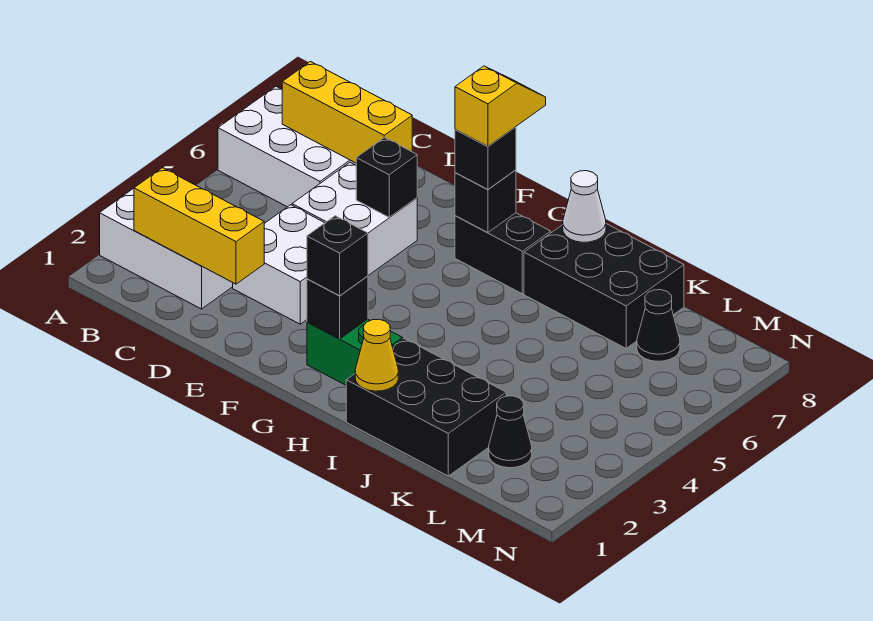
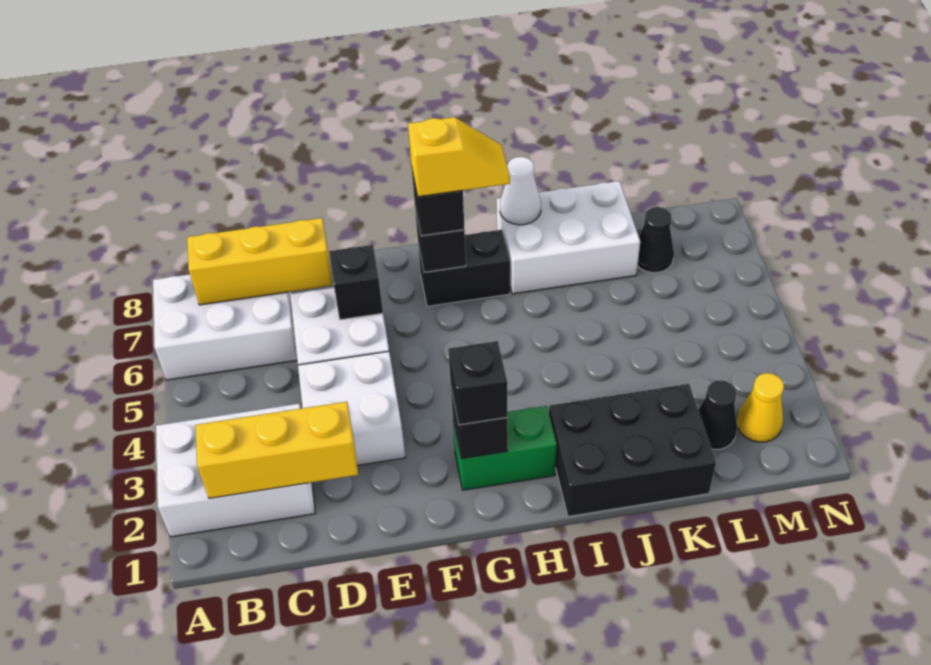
yellow 1x2 slope [455,66,546,147] -> yellow 1x2 slope turned to [408,117,510,197]
yellow 1x1 cone [355,319,398,391] -> yellow 1x1 cone moved to [736,373,784,442]
black 2x3 brick [524,224,684,348] -> white 2x3 brick [497,181,640,294]

